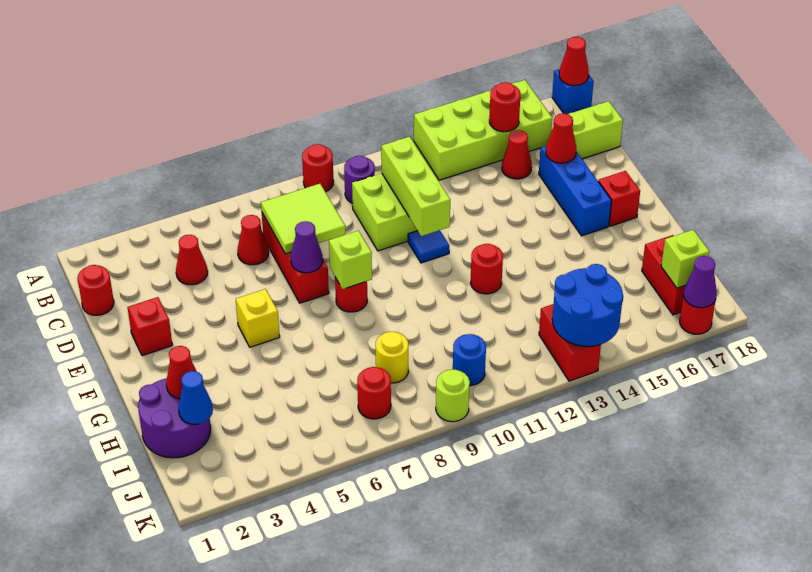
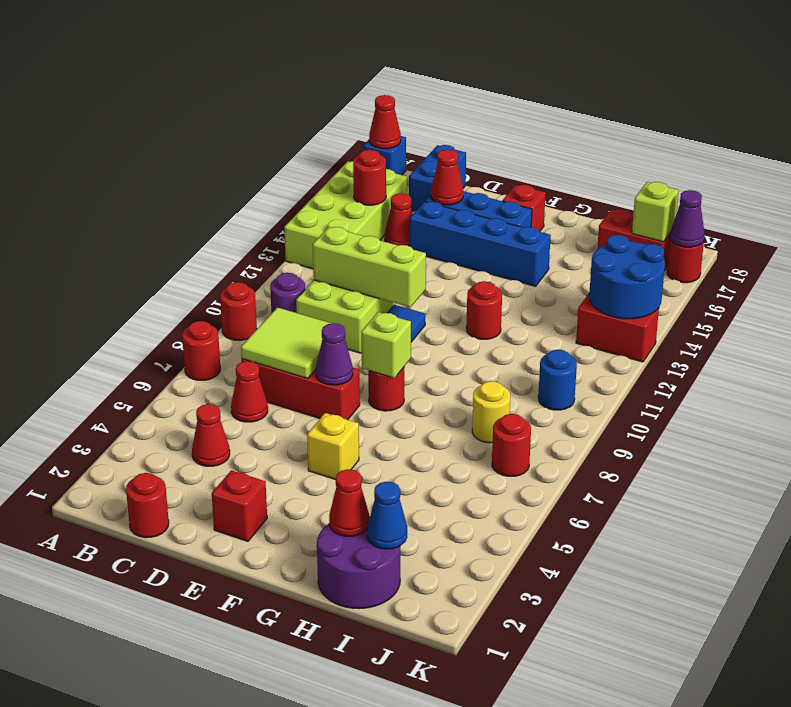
none -> red 1x1 round brick [182,321,220,380]
lime 1x2 brick [568,101,623,159] -> blue 1x2 brick [409,145,466,211]
none -> blue 1x4 brick [410,202,551,286]
lime 1x1 round brick [436,370,470,422] -> none

